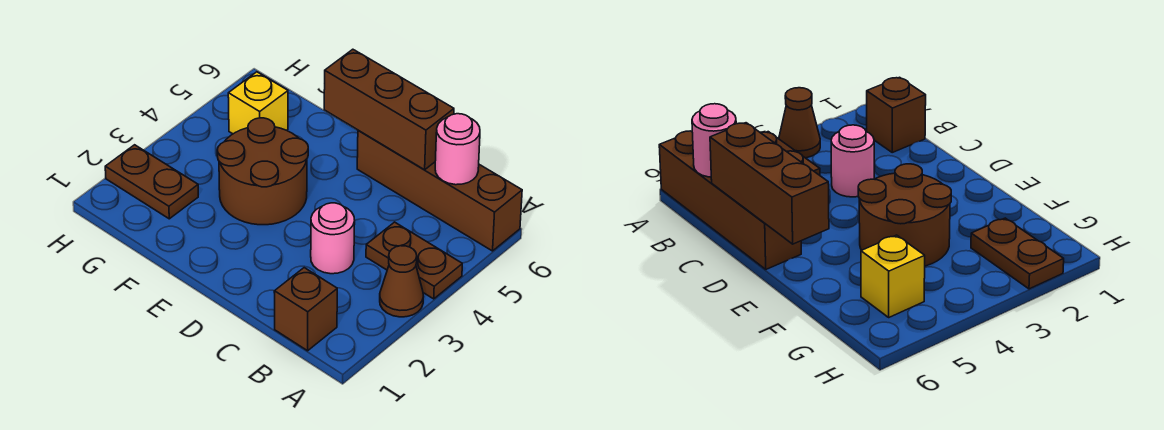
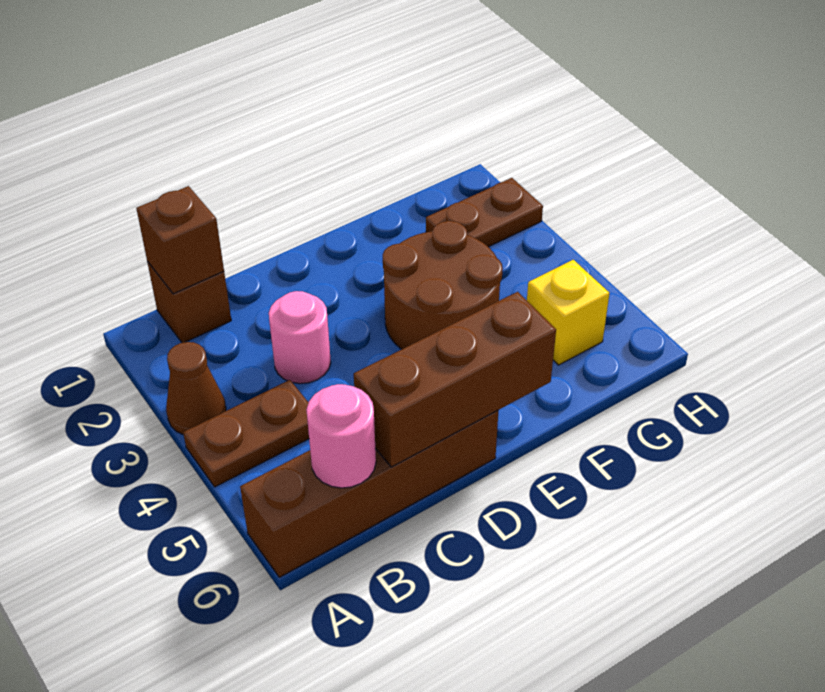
none -> brown 1x1 brick [136,186,224,294]

